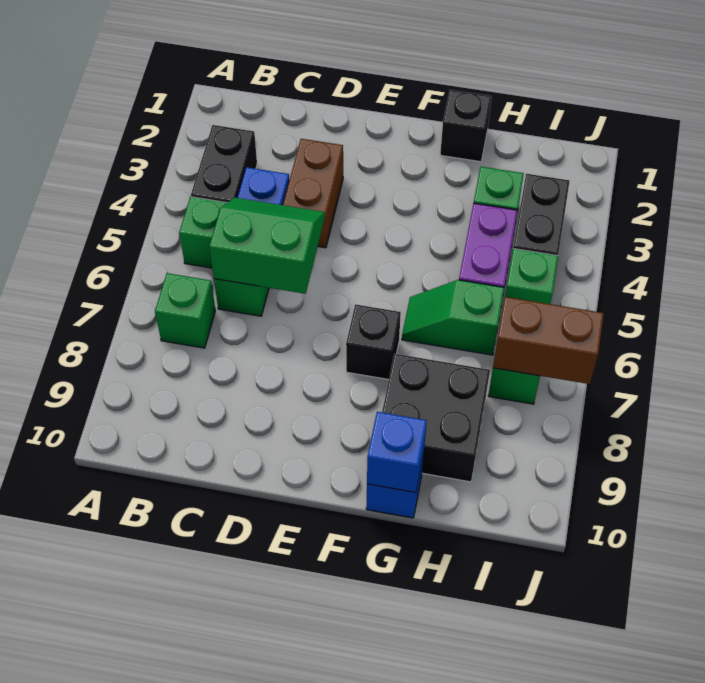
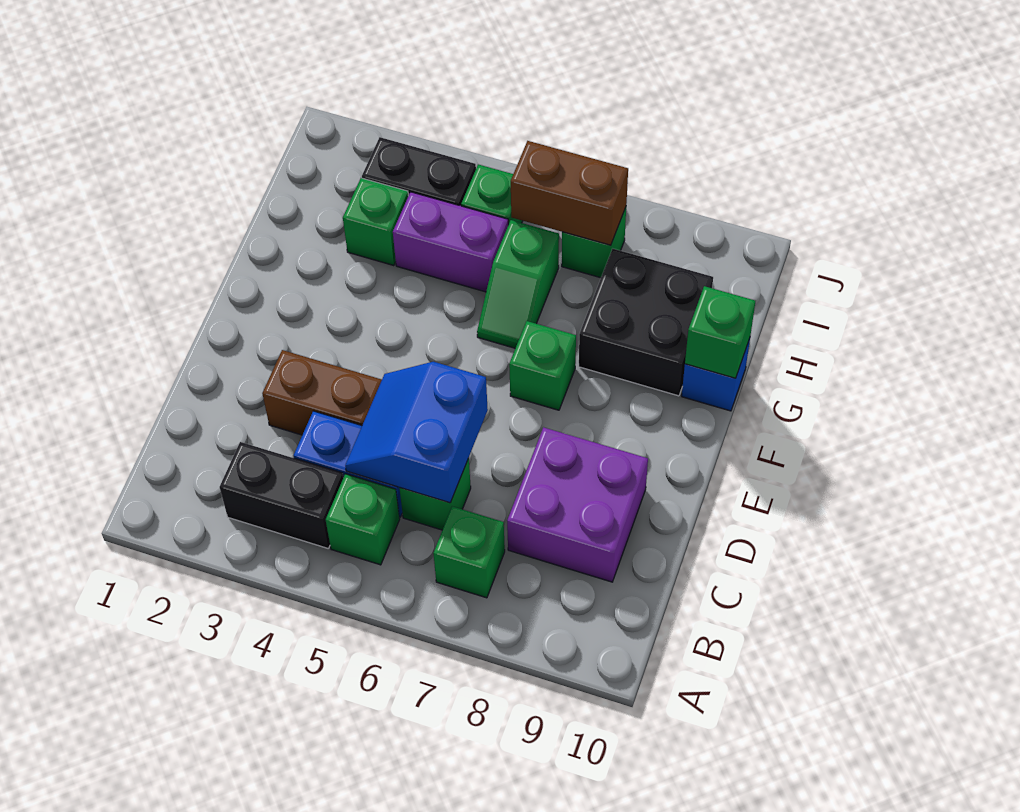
green 2x2 slope [209,198,325,294] -> blue 2x2 slope [345,362,488,503]
none -> purple 2x2 brick [507,427,648,582]
black 1x1 brick [346,304,401,380] -> green 1x1 brick [509,321,576,410]
black 1x1 brick [440,90,492,162] -> none
blue 1x1 brick [367,412,427,492] -> green 1x1 brick [685,286,755,378]
brown 1x2 brick [493,297,604,384] -> brown 1x2 brick turned to [511,141,628,245]

